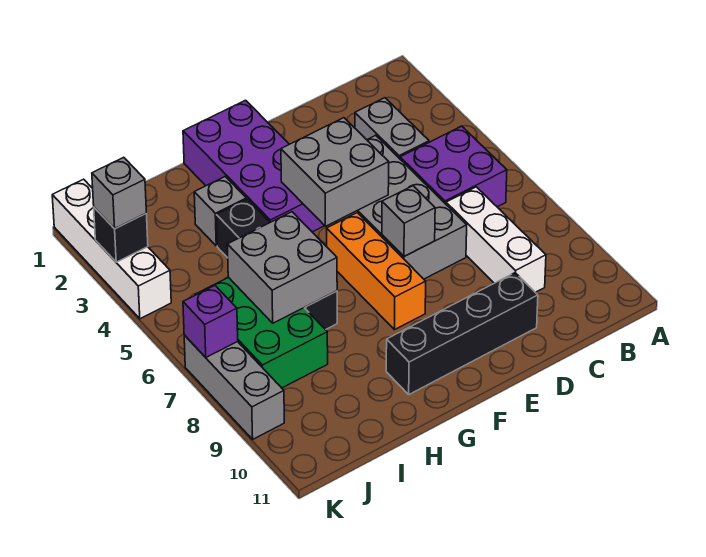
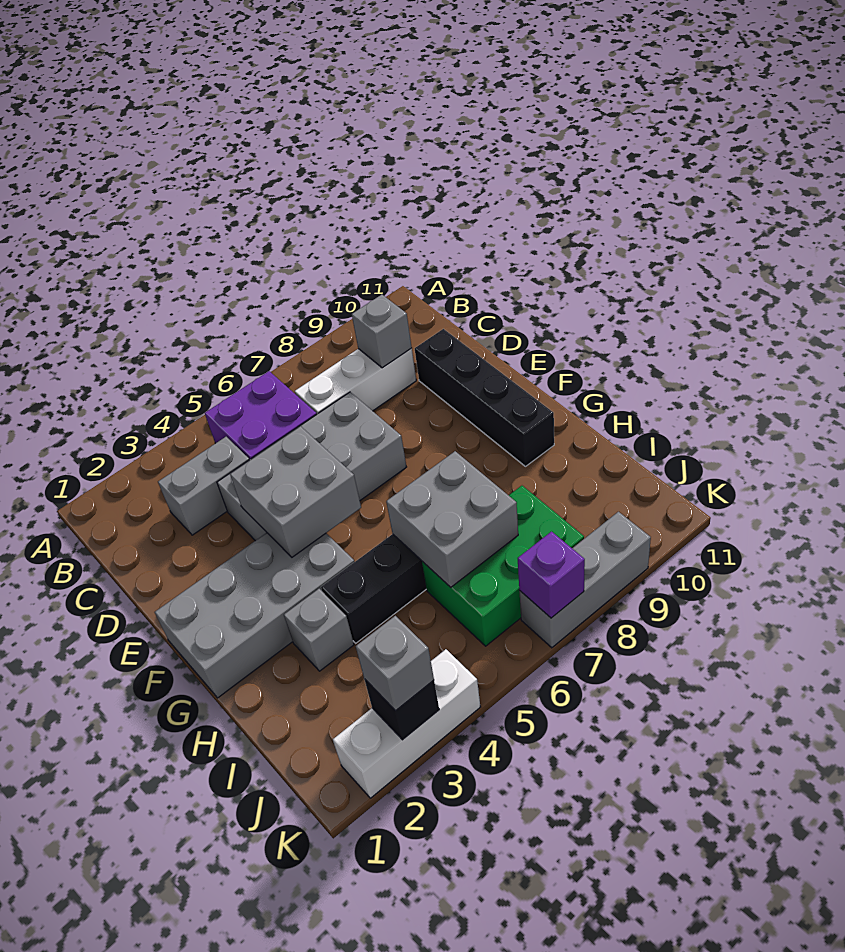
grey 1x1 brick [382,186,435,256] -> grey 1x1 brick moved to [352,295,412,368]
purple 2x4 brick [183,100,324,232] -> grey 2x4 brick [155,533,354,698]
orange 1x3 brick [327,213,426,330] -> none
white 1x4 brick [52,179,171,319] -> white 1x3 brick [333,649,480,798]

